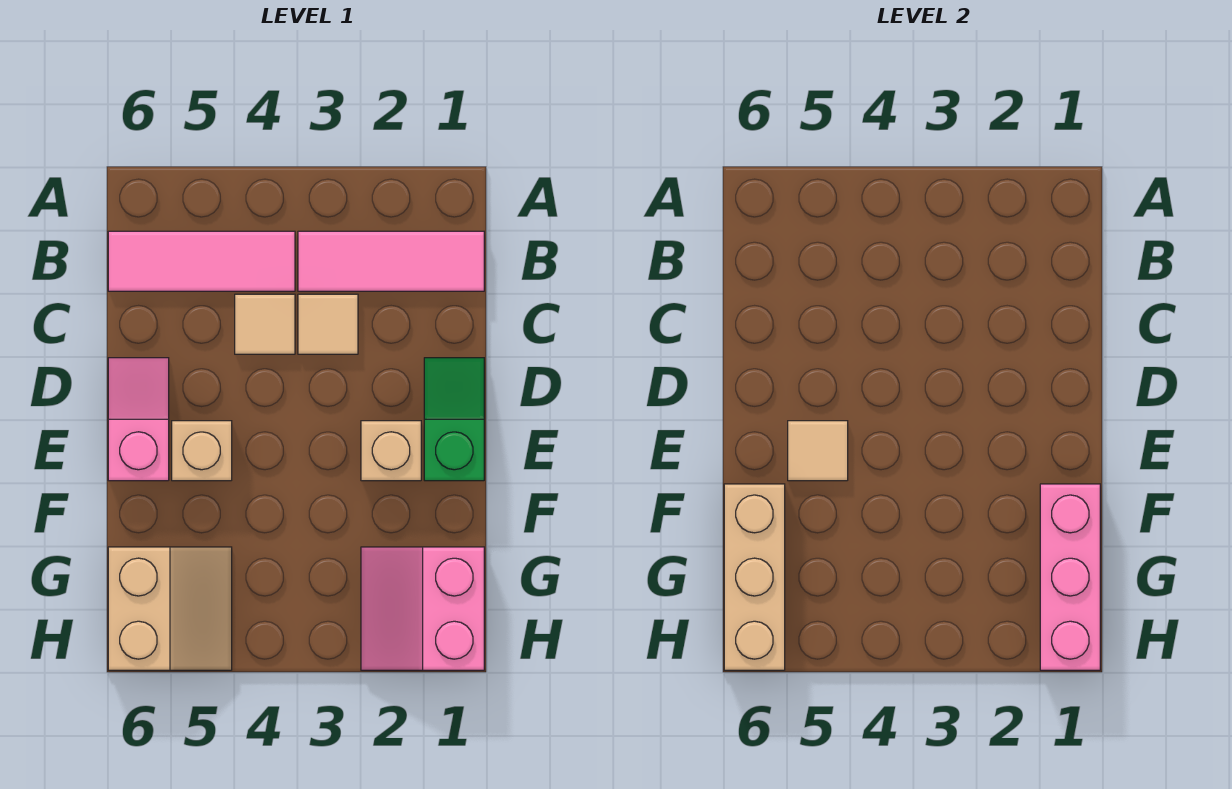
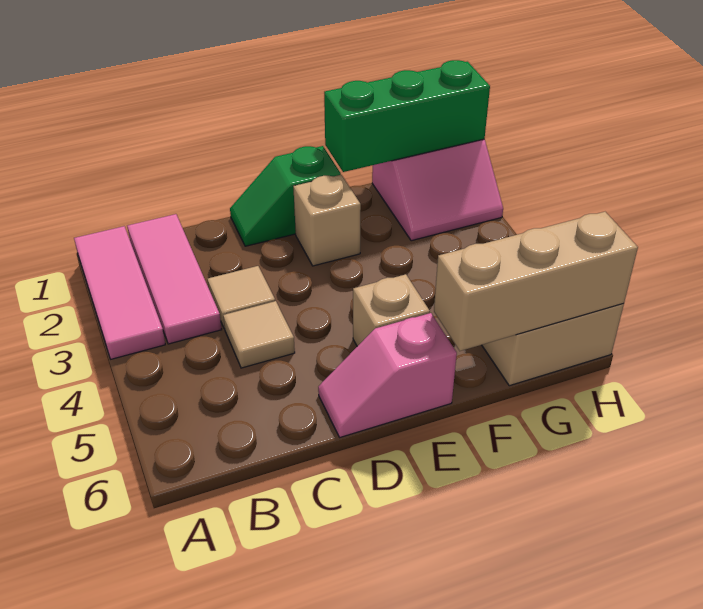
pink 1x3 tile [108,231,295,291] -> pink 1x3 tile moved to [74,226,165,359]
tan 1x1 tile [788,421,848,481] -> none
pink 1x3 brick [1040,484,1100,670] -> green 1x3 brick [324,60,490,172]

